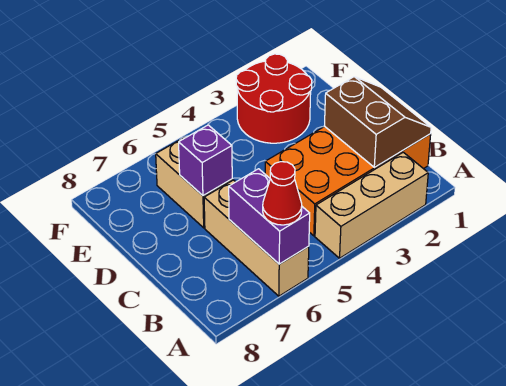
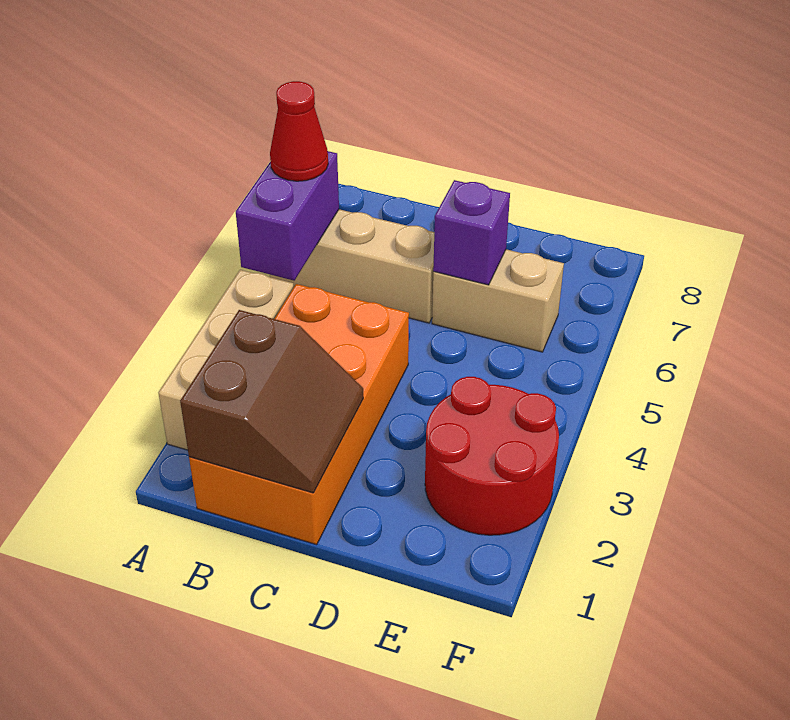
purple 1x2 brick [229,169,310,264] -> purple 1x2 brick turned to [236,151,339,280]
brown 2x2 slope [324,77,431,167] -> brown 2x2 slope turned to [180,310,363,493]

